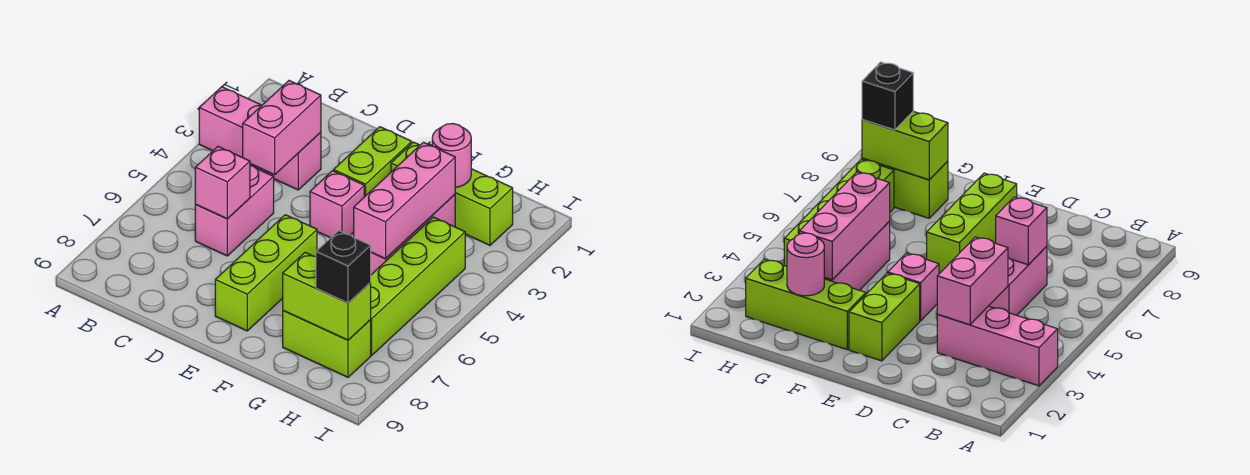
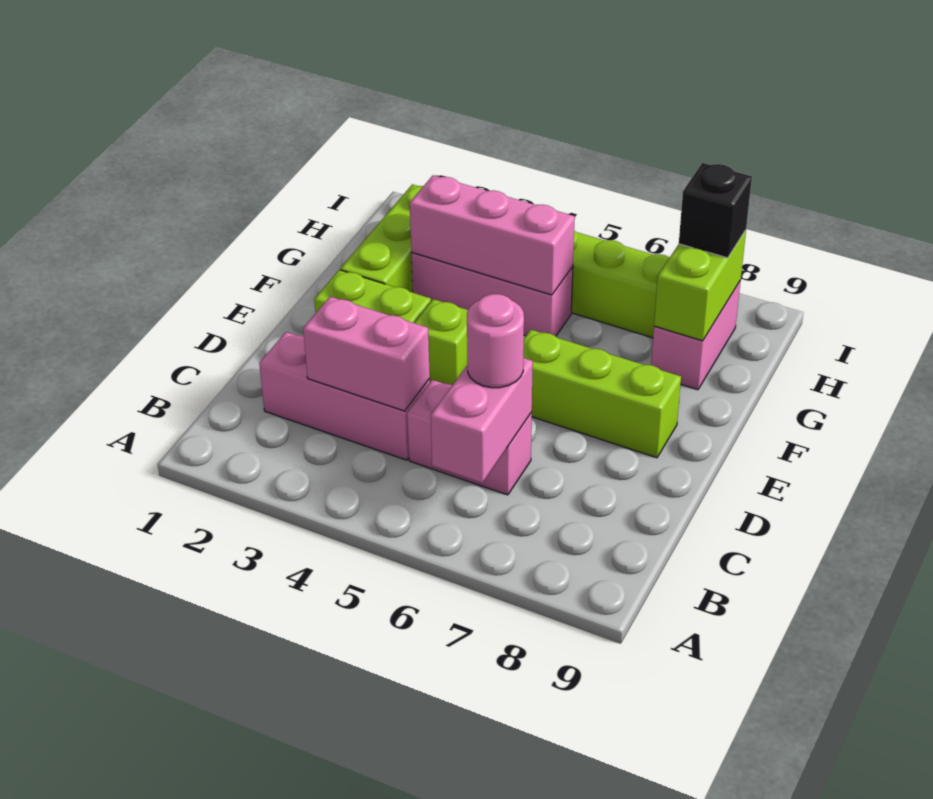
pink 1x3 brick [199,87,321,190] -> pink 1x3 brick turned to [259,332,430,460]
pink 1x1 brick [195,147,250,219] -> pink 1x2 brick [431,358,533,483]
pink 1x1 brick [310,171,364,238] -> lime 1x1 brick [415,299,468,385]
pink 1x1 round brick [432,124,471,187] -> pink 1x1 round brick moved to [467,294,524,388]
lime 1x2 brick [283,311,371,377] -> pink 1x2 brick [651,280,741,390]

